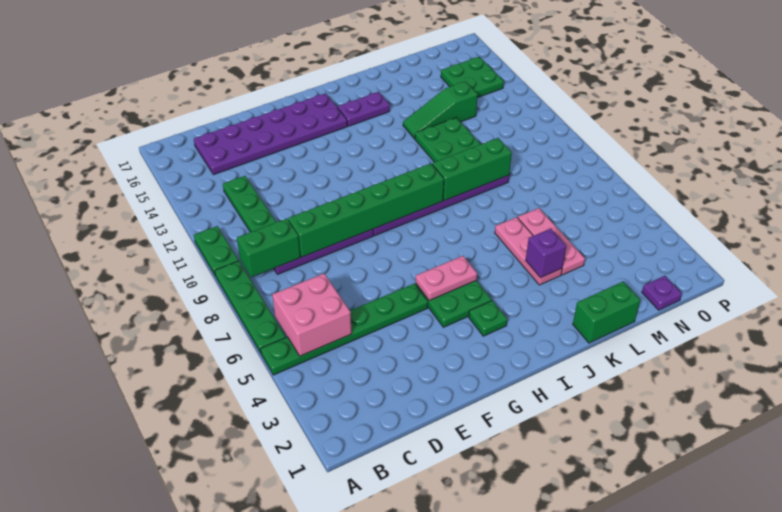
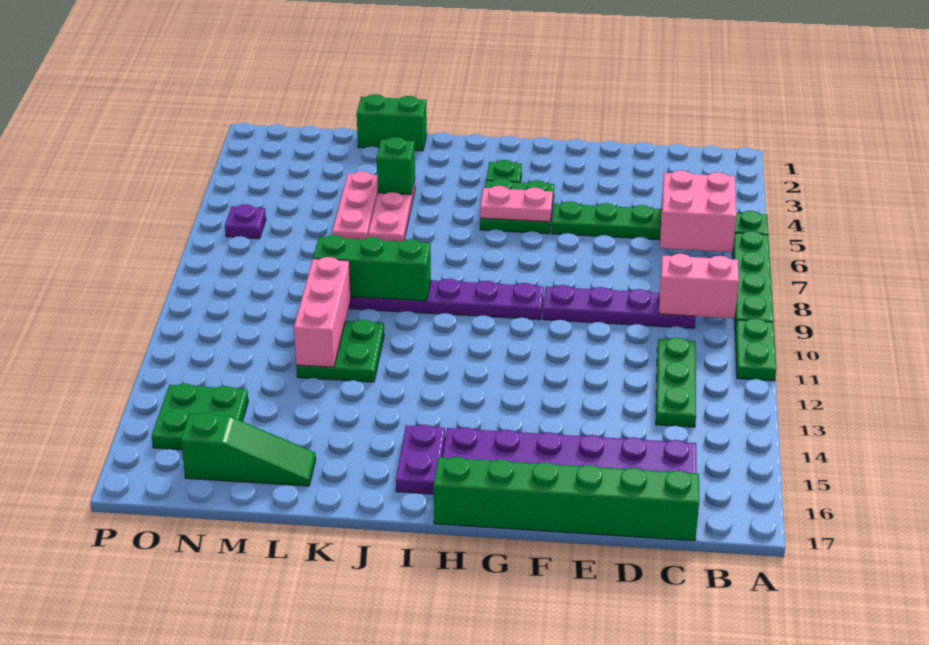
green 1x2 brick [237,218,300,277] -> pink 1x2 brick [659,254,739,318]
green 1x6 brick [288,164,444,257] -> green 1x6 brick moved to [434,457,699,541]
purple 1x2 plate [338,92,390,126] -> purple 1x2 plate turned to [396,425,445,494]
purple 1x1 brick [525,229,566,278] -> green 1x1 brick [377,137,415,195]
green 1x3 slope [403,81,478,139] -> green 1x3 slope moved to [181,413,316,486]
none -> pink 1x3 brick [294,257,351,367]
purple 1x1 plate [642,276,682,310] -> purple 1x1 plate moved to [225,204,266,239]

